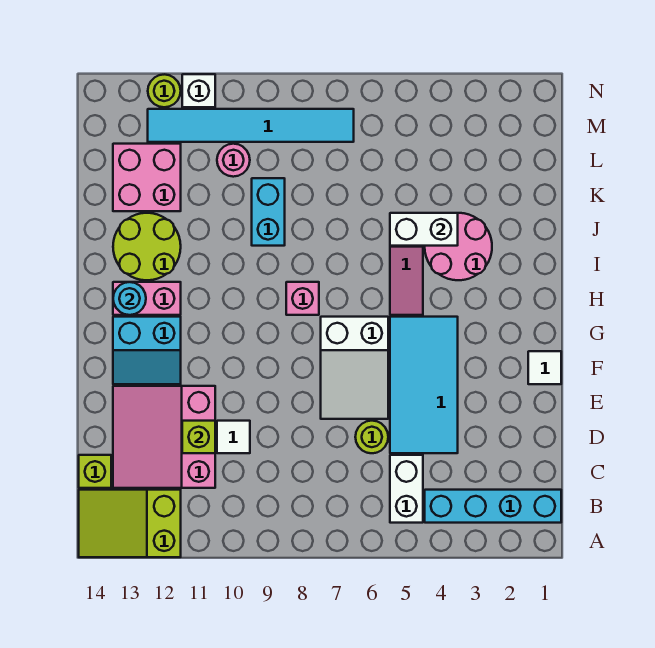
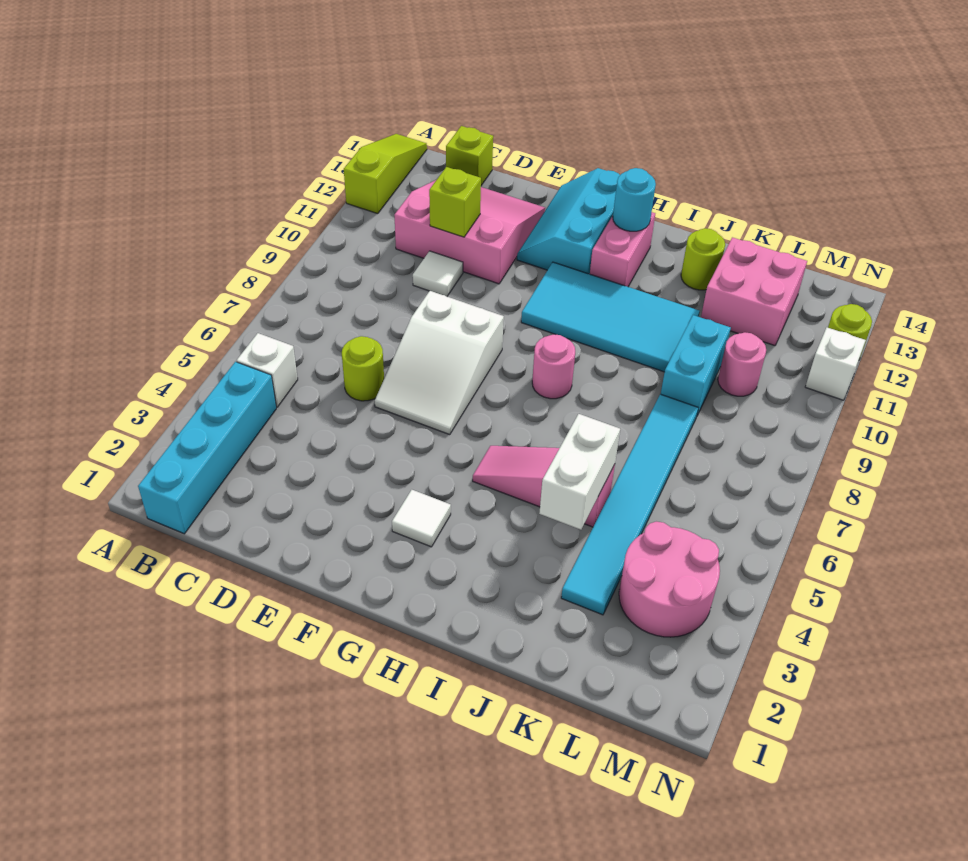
lime 2x3 slope [79,490,181,557] -> lime 1x3 slope [344,134,427,214]
white 1x2 brick [390,455,423,523] -> white 1x1 brick [237,333,298,407]
cyan 2x4 tile [390,317,458,453] -> cyan 2x4 tile moved to [521,262,700,372]
white 2x3 slope [321,317,388,419] -> white 2x3 slope turned to [375,291,504,435]
white 1x1 tile [528,351,561,384] -> white 1x1 tile moved to [392,490,451,547]
cyan 2x2 slope [113,317,181,384] -> cyan 2x3 slope [517,168,620,274]
pink 1x1 brick [286,282,319,315] -> pink 1x1 round brick [532,334,575,399]
pink 2x2 round brick [425,213,492,280] -> pink 2x2 round brick moved to [619,522,720,637]
lime 2x2 round brick [113,213,181,280] -> lime 1x1 round brick [681,228,725,290]
cyan 1x2 brick [252,178,285,246] -> cyan 1x2 brick turned to [661,315,731,415]
cyan 1x6 tile [148,109,354,142] -> cyan 1x6 tile moved to [561,394,698,615]

